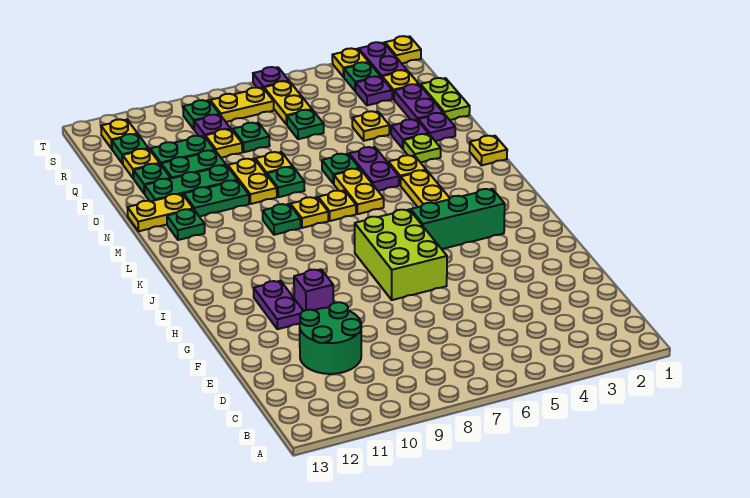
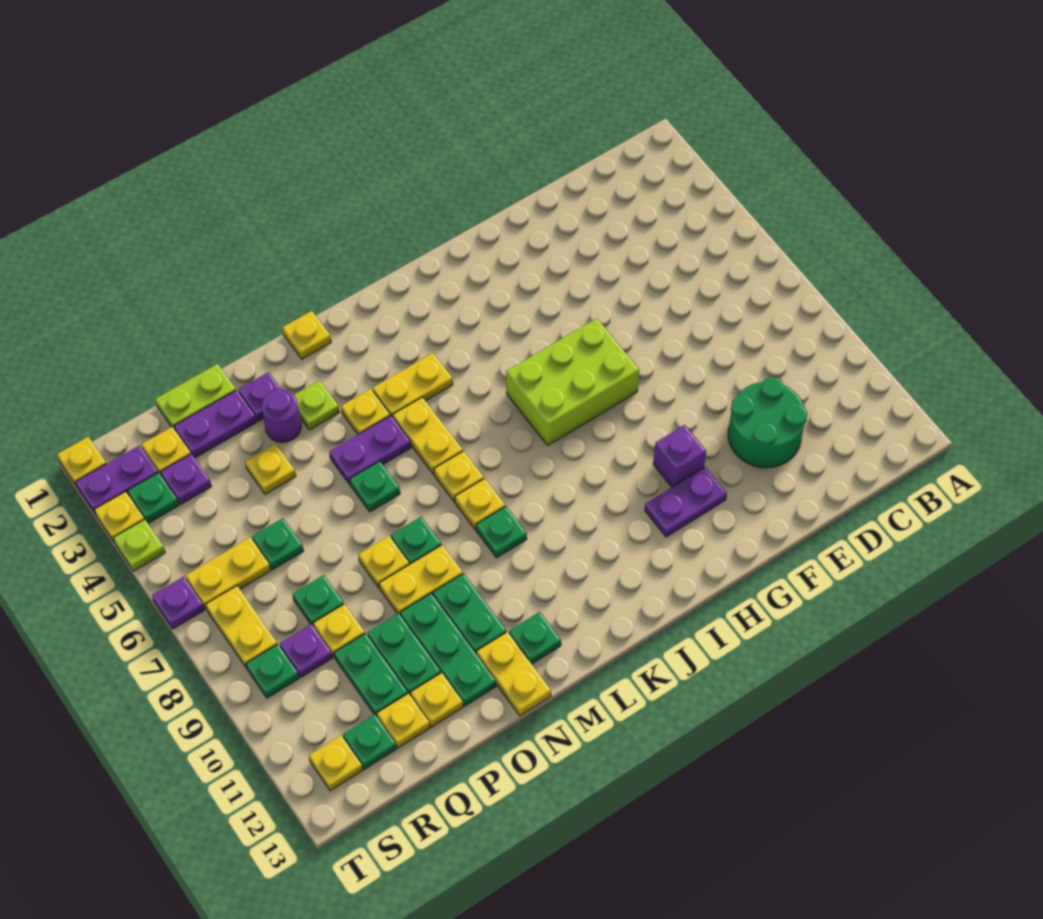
green 1x3 brick [411,189,505,249] -> none
yellow 1x2 plate [334,169,384,214] -> yellow 1x2 plate turned to [393,397,463,474]
purple 1x1 plate [391,119,428,149] -> purple 1x1 round brick [262,389,301,442]
green 1x1 plate [133,164,171,194] -> yellow 1x1 plate [410,673,463,727]
none -> lime 1x1 plate [113,519,165,571]

